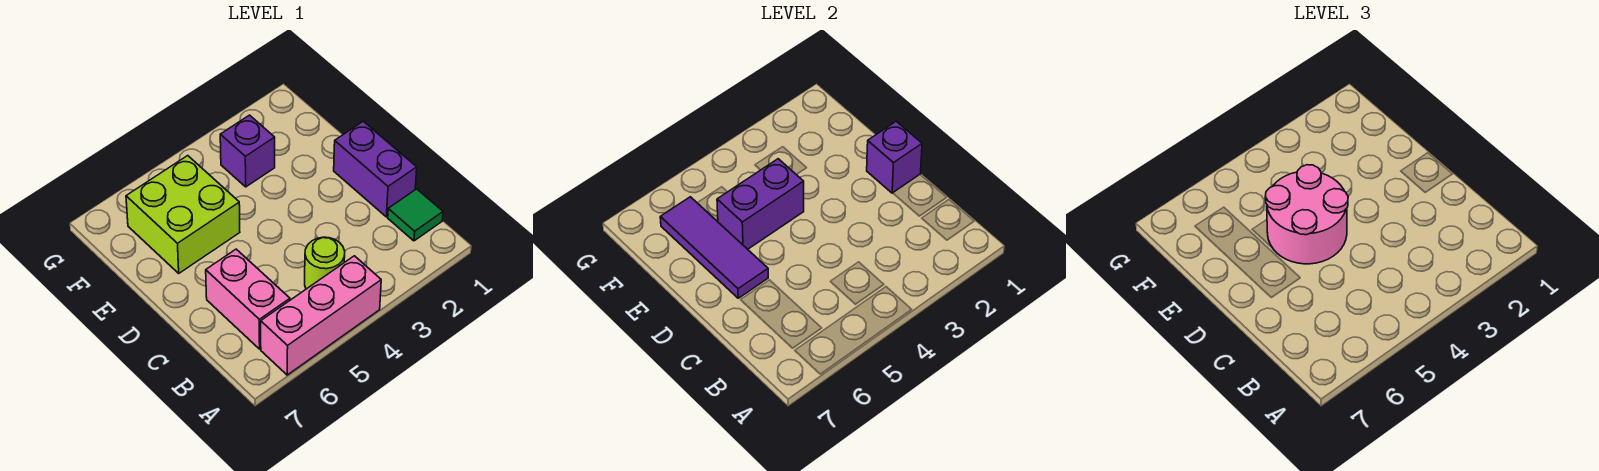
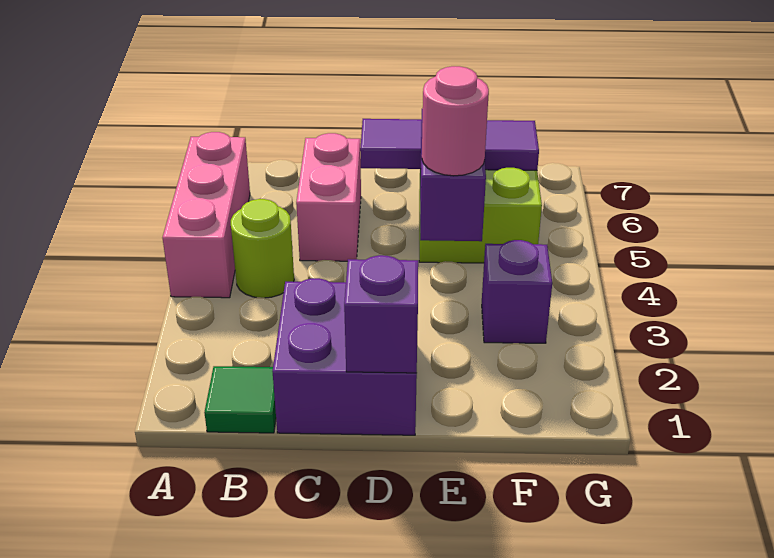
pink 1x2 brick [206,249,290,349] -> pink 1x2 brick turned to [296,133,361,261]
purple 1x2 brick [334,121,417,217] -> purple 2x2 brick [272,278,417,435]
pink 2x2 round brick [1265,165,1348,264] -> pink 1x1 round brick [422,66,489,176]

